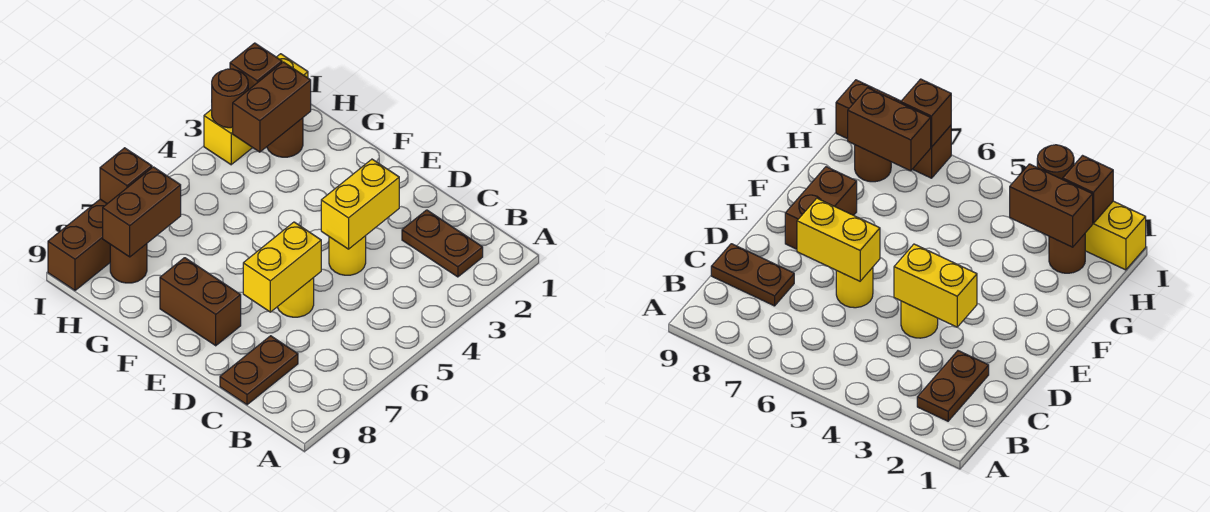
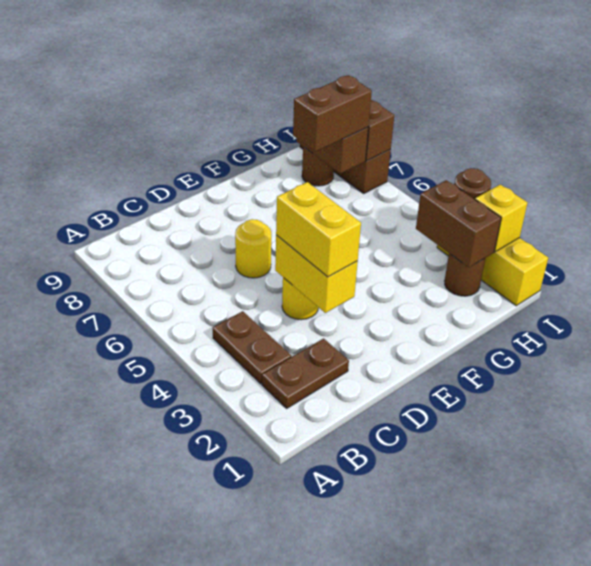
brown 1x2 plate [220,336,298,405] -> brown 1x2 plate moved to [213,311,291,384]
yellow 1x2 brick [243,222,321,312] -> yellow 1x2 brick moved to [276,182,361,277]
brown 1x2 brick [160,258,241,346] -> brown 1x2 brick moved to [293,75,372,152]
brown 1x1 brick [230,43,282,90] -> yellow 1x1 brick [475,185,527,252]

